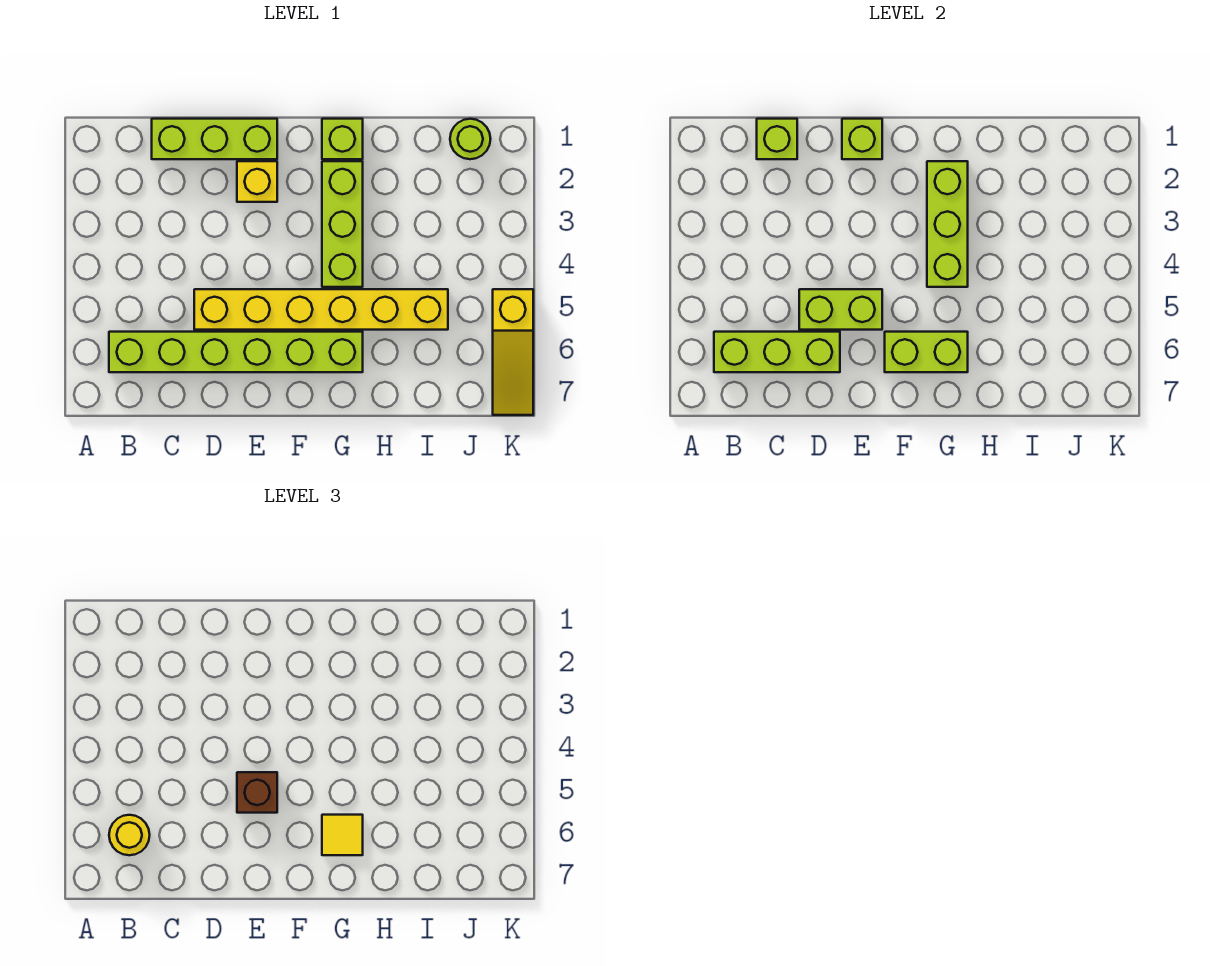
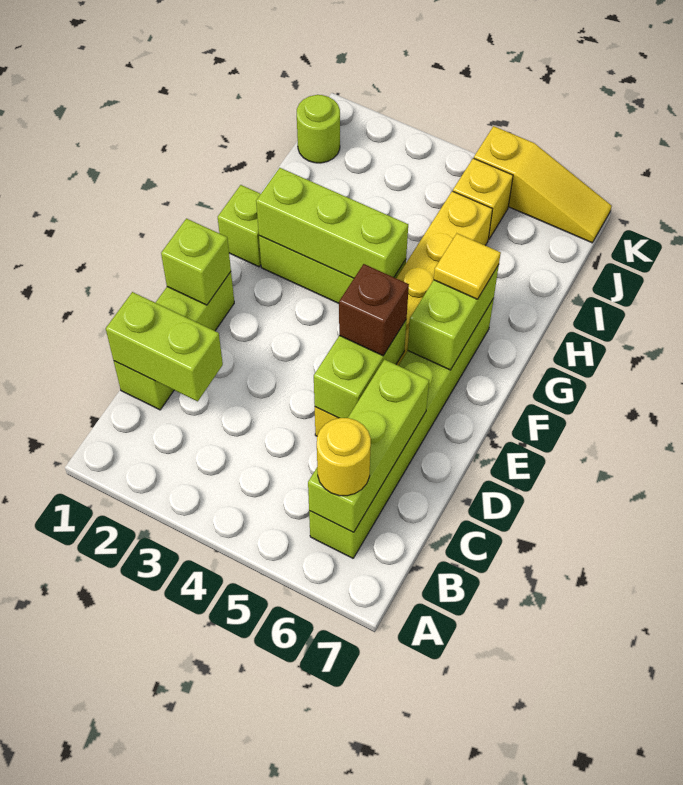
lime 1x1 brick [757,119,797,159] -> lime 1x2 brick [106,292,223,401]
yellow 1x1 brick [237,161,277,202] -> yellow 1x1 brick moved to [453,158,513,240]

